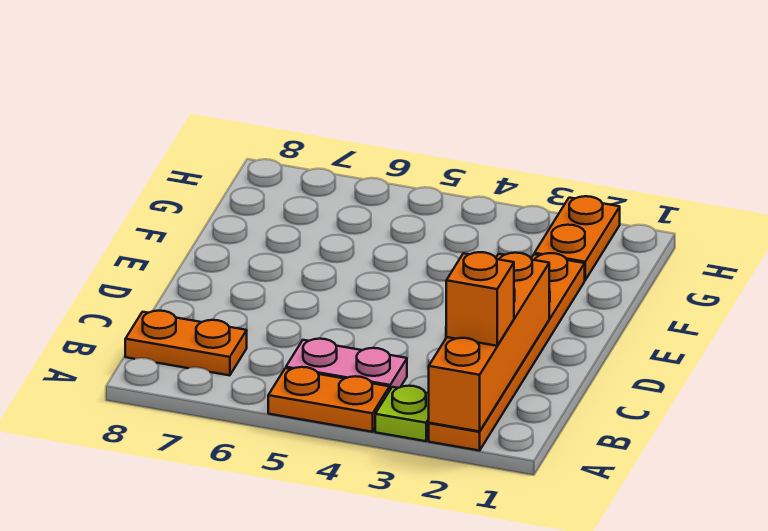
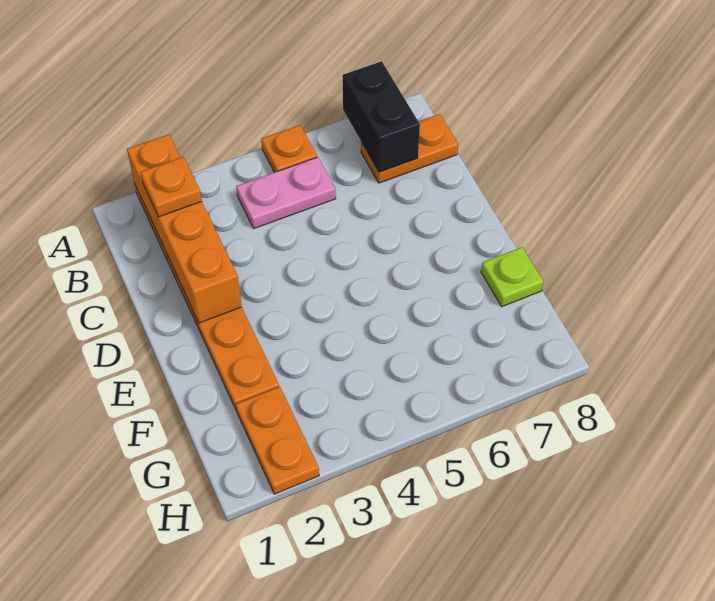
lime 1x1 plate [375,386,429,441] -> lime 1x1 plate moved to [481,247,543,307]
orange 1x2 plate [268,367,390,432] -> orange 1x1 plate [261,125,317,172]
none -> black 1x2 brick [342,61,420,172]
orange 1x1 brick [446,252,514,346] -> orange 1x1 plate [141,157,202,217]

